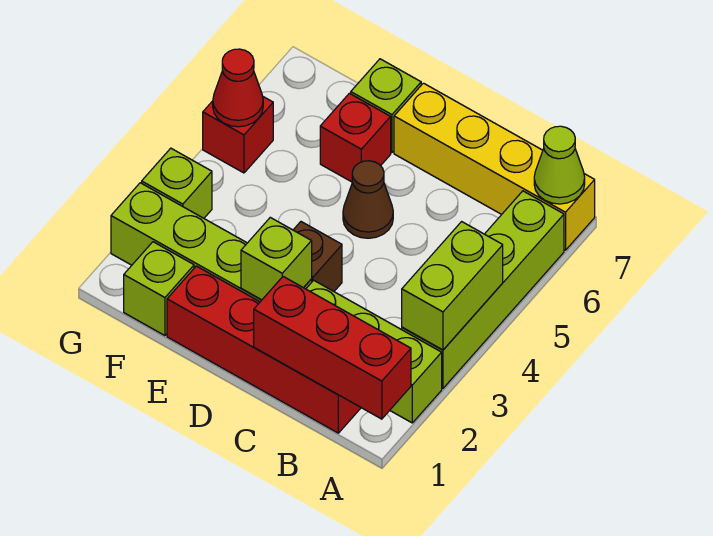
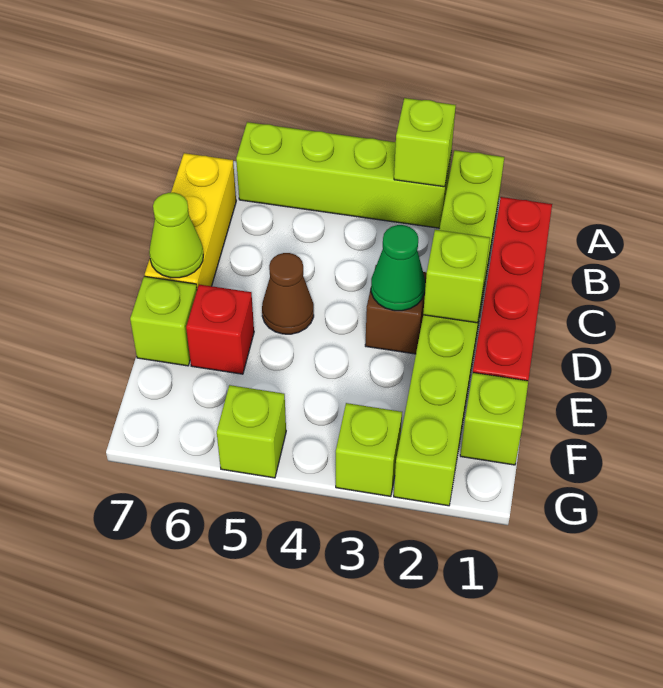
red 1x3 brick [254,277,411,419] -> none
lime 1x2 brick [402,222,503,350] -> lime 1x1 brick [394,98,456,187]
yellow 1x4 brick [394,83,595,250] -> yellow 1x3 brick [145,153,236,289]
lime 1x1 cone [534,126,585,204] -> lime 1x1 cone moved to [149,193,203,278]
none -> green 1x1 cone [371,225,425,311]
red 1x1 brick [203,97,273,173] -> lime 1x1 brick [217,385,286,478]
red 1x1 cone [213,49,263,127] -> none

